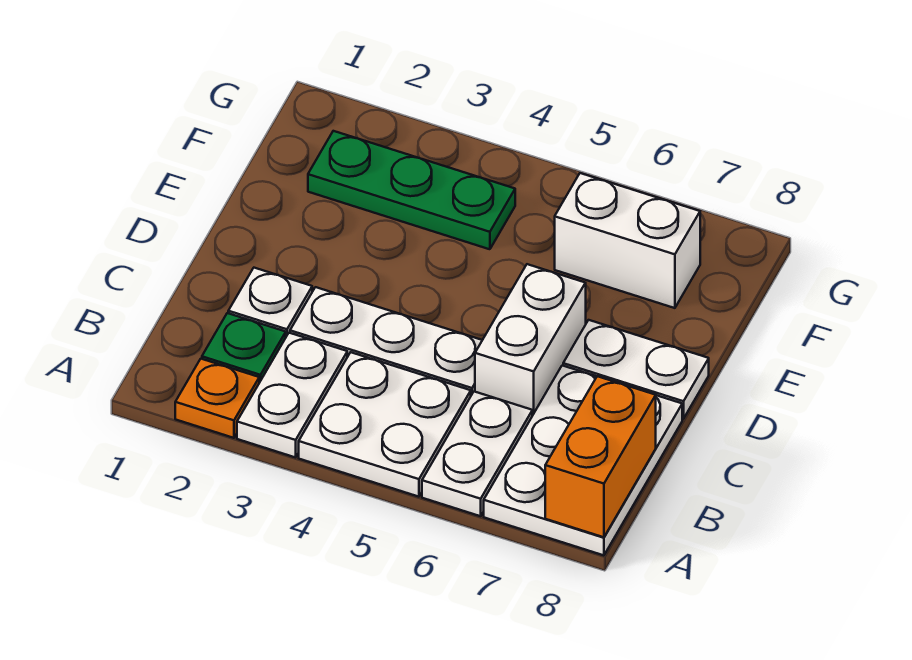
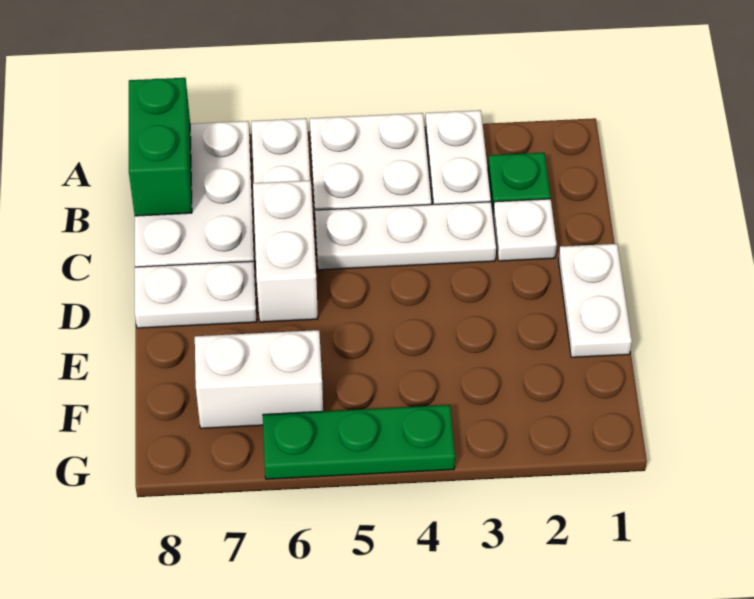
orange 1x1 plate [175,359,259,438] -> none
orange 1x2 brick [545,376,656,537] -> green 1x2 brick [129,78,192,216]
none -> white 1x2 plate [558,244,632,357]
green 1x3 plate [308,131,515,249] -> green 1x3 plate moved to [263,405,455,479]

